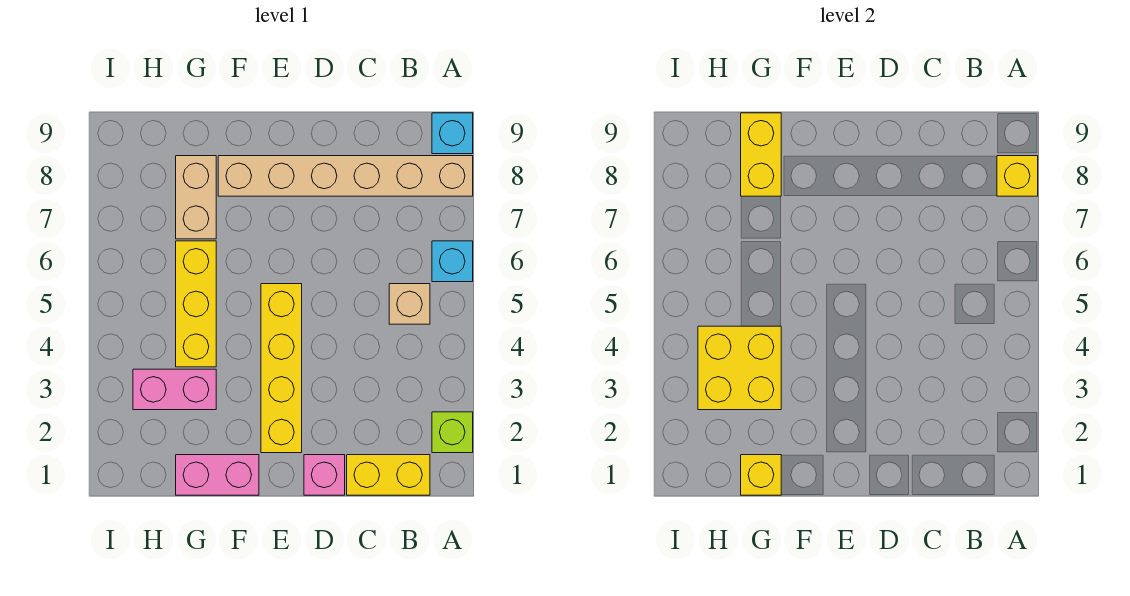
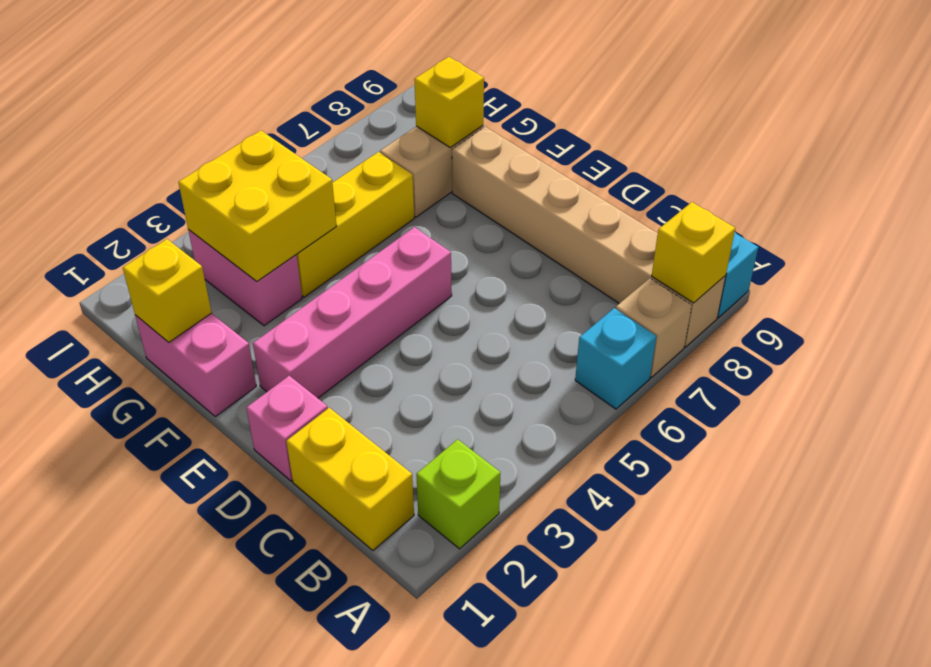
tan 1x1 brick [389,284,430,324] -> tan 1x1 brick moved to [616,278,692,378]
yellow 1x4 brick [261,284,302,453] -> pink 1x4 brick [253,227,452,398]
yellow 1x2 brick [741,113,781,196] -> yellow 1x1 brick [414,57,484,147]

